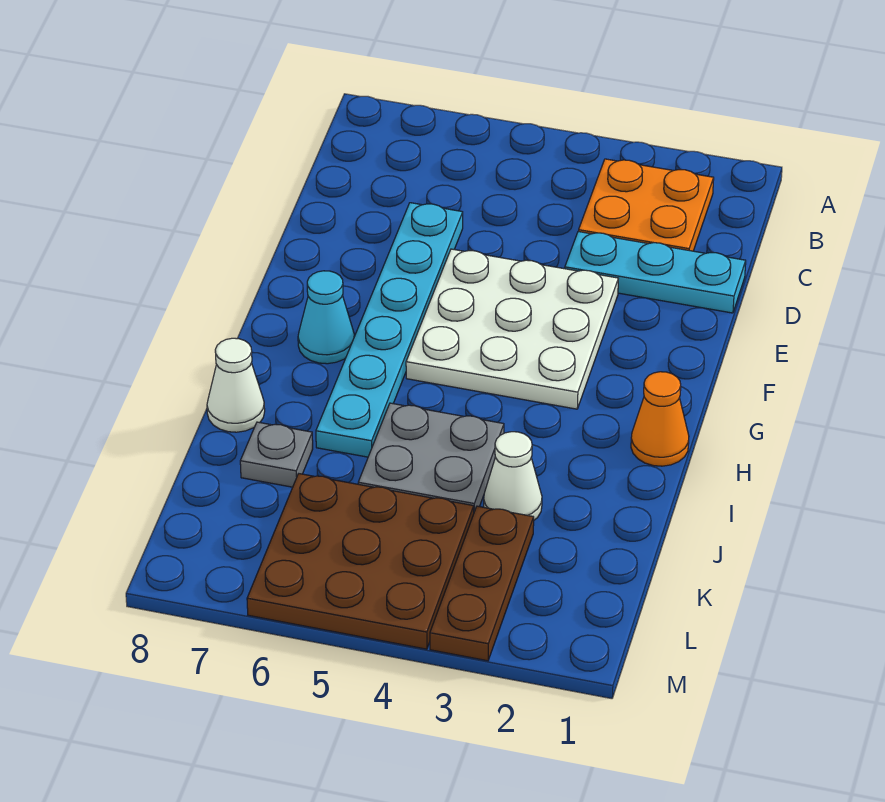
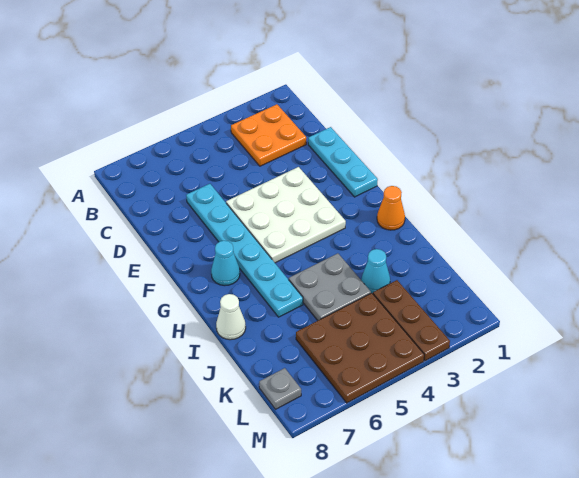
cyan 1x3 plate [565,231,746,313] -> cyan 1x3 plate turned to [308,127,378,197]
white 1x1 cone [484,432,542,520] -> cyan 1x1 cone [361,249,390,294]
grey 1x1 plate [240,422,313,487] -> grey 1x1 plate moved to [259,368,301,409]

